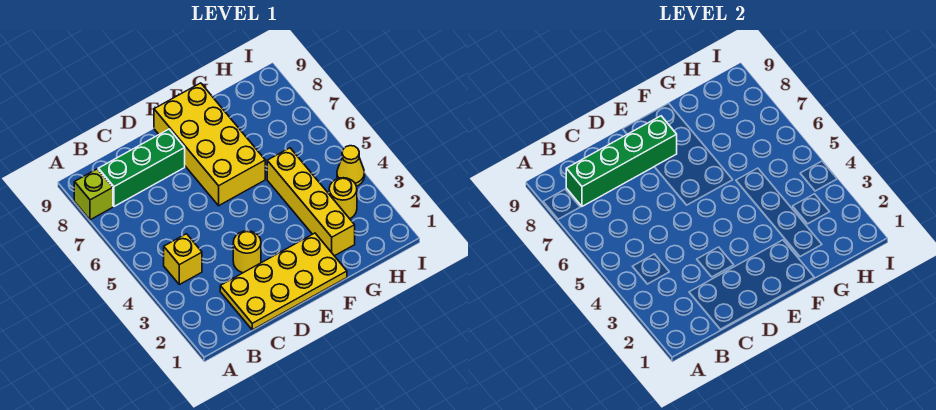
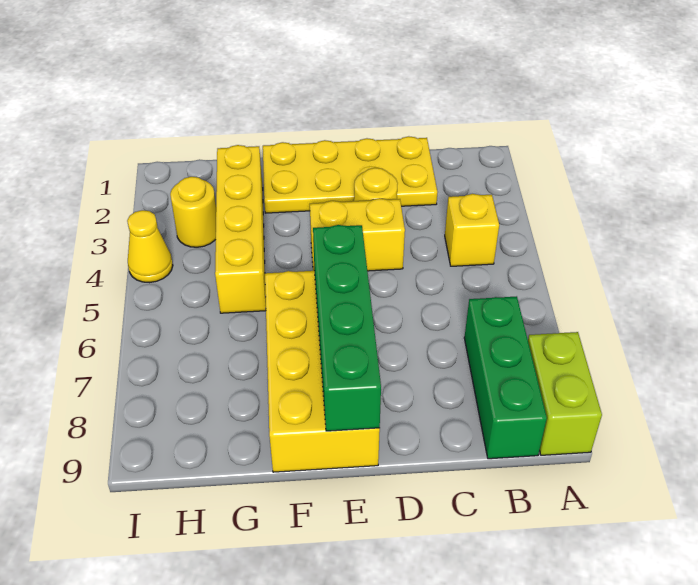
lime 1x1 brick [74,169,113,220] -> lime 1x2 brick [528,332,602,455]
green 1x3 brick [98,129,185,206] -> green 1x3 brick turned to [464,296,547,459]
green 1x4 brick [566,116,677,206] -> green 1x4 brick turned to [313,225,381,431]
none -> yellow 1x2 brick [310,198,405,271]

